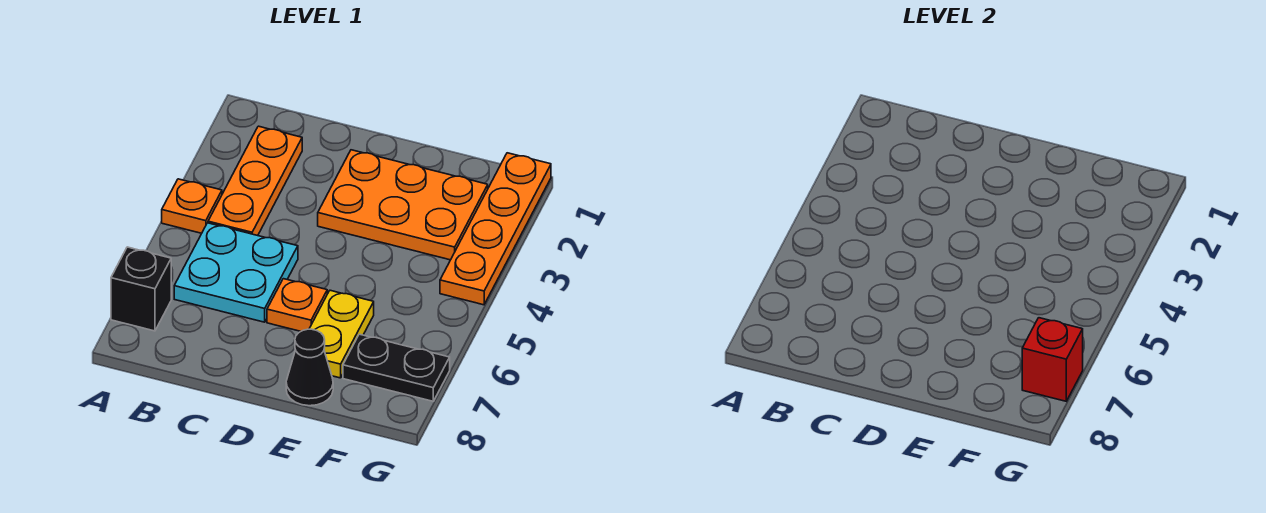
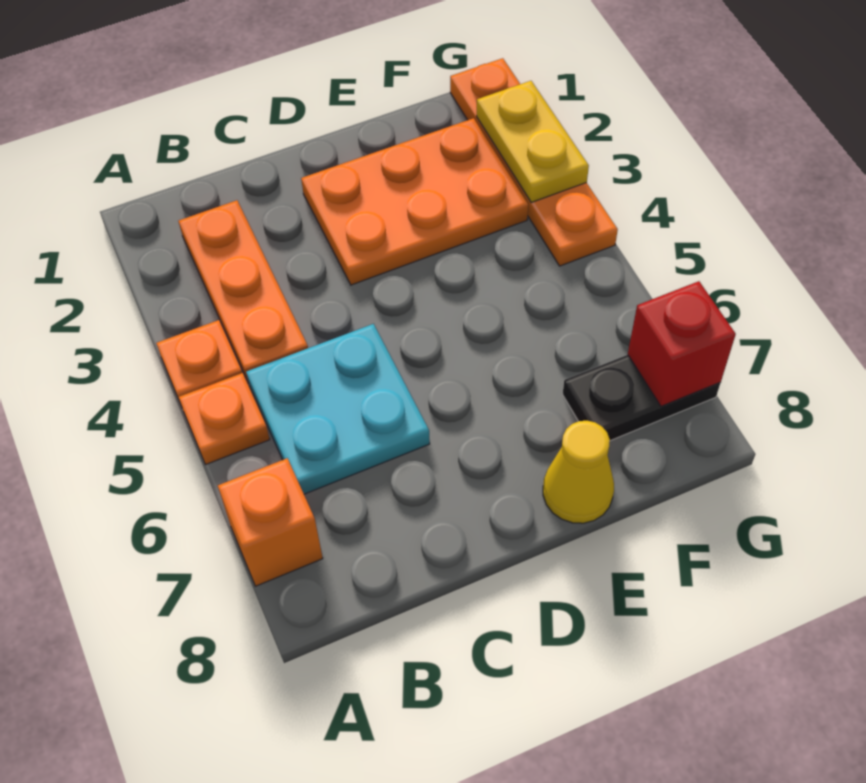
black 1x1 brick [111,247,171,331] -> orange 1x1 brick [218,458,323,586]
orange 1x1 plate [267,279,327,332] -> orange 1x1 plate moved to [179,373,270,465]
yellow 1x2 plate [309,290,374,378] -> yellow 1x2 plate moved to [477,81,589,202]
black 1x1 cone [286,329,333,406] -> yellow 1x1 cone [543,421,614,523]

